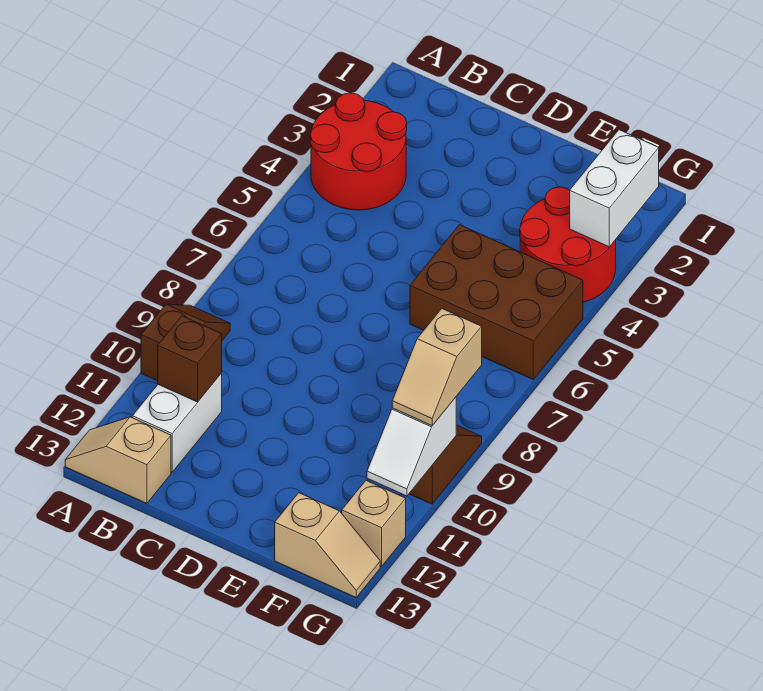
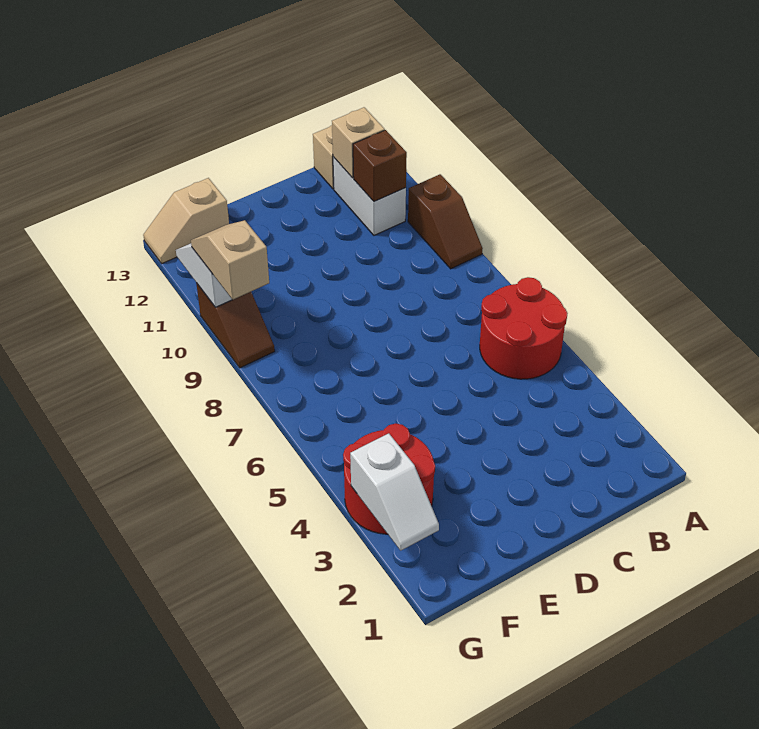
red 2x2 round brick [310,93,407,210] -> red 2x2 round brick moved to [480,277,568,379]
brown 2x3 brick [410,225,583,379] -> none
white 1x2 brick [570,130,659,247] -> white 1x2 slope [350,433,439,550]
tan 1x1 brick [342,481,406,566] -> tan 1x1 brick moved to [332,107,385,178]

